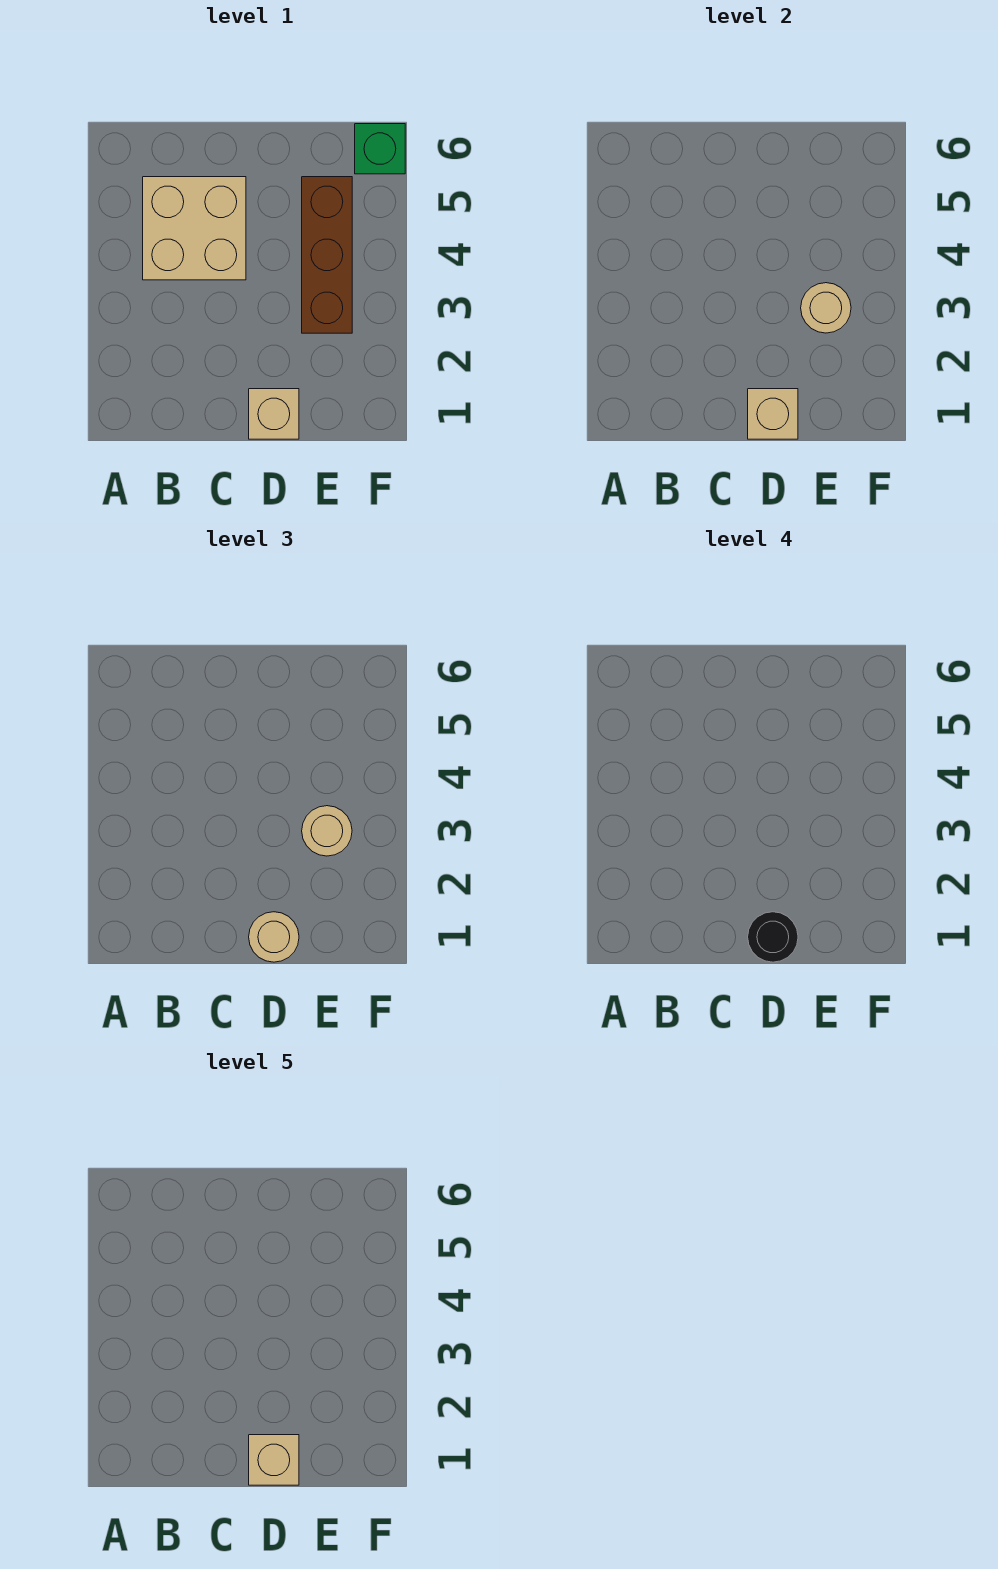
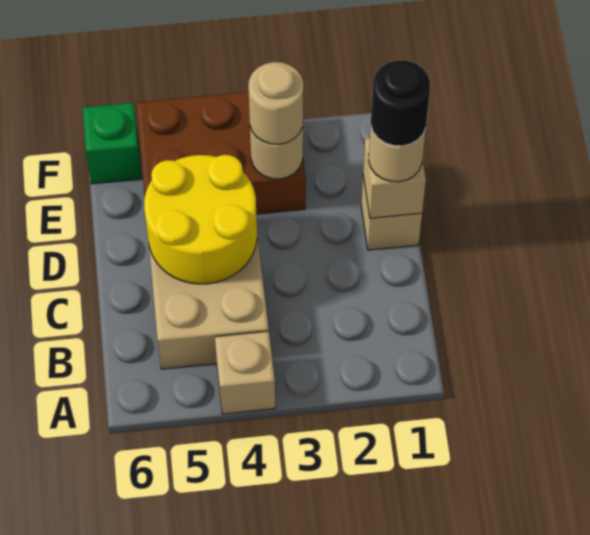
none -> yellow 2x2 round brick [144,155,257,284]
tan 1x1 brick [249,1435,299,1485] -> tan 1x1 brick moved to [215,331,275,414]
brown 1x3 brick [302,177,352,333] -> brown 2x3 brick [136,92,306,214]

